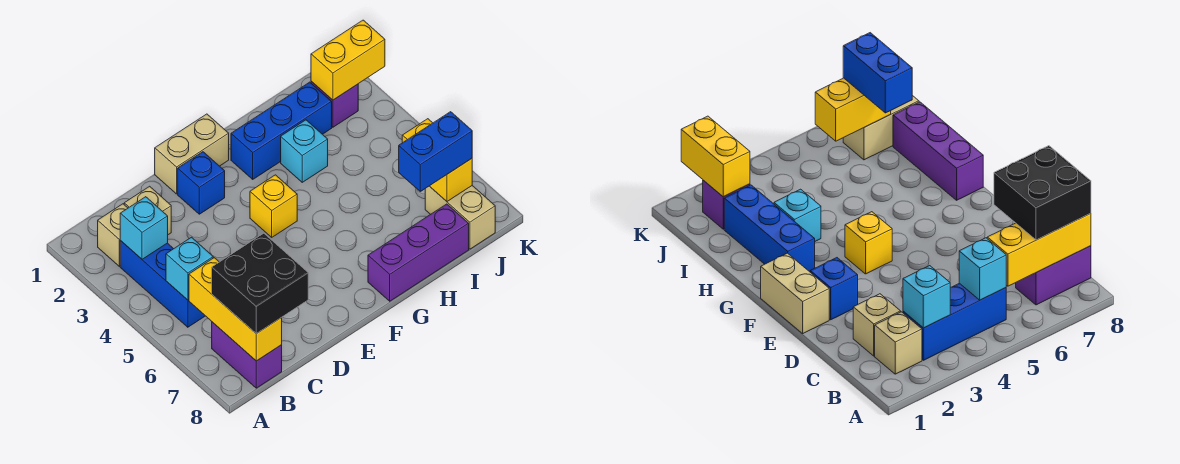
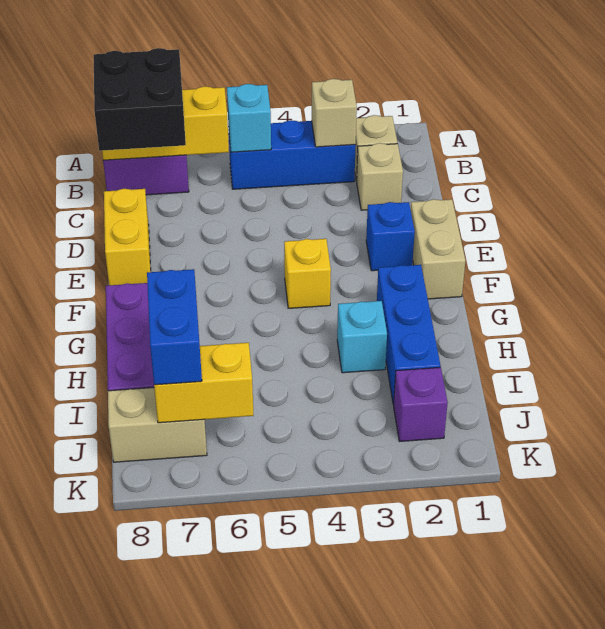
cyan 1x1 brick [120,197,168,259] -> tan 1x1 brick [312,79,357,147]
yellow 1x2 brick [311,20,385,100] -> yellow 1x2 brick moved to [104,189,151,285]

